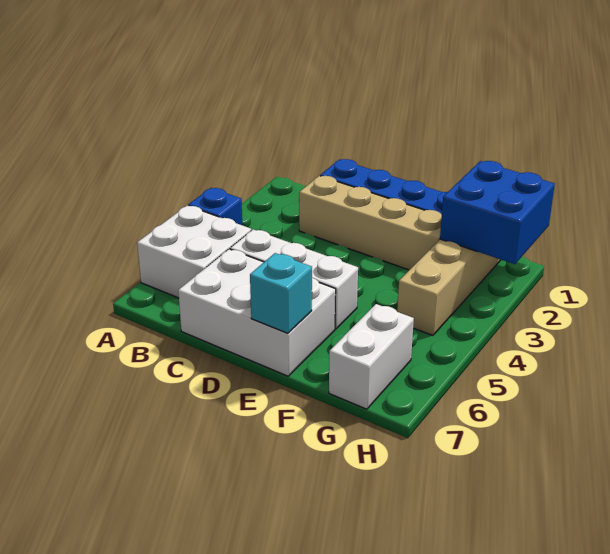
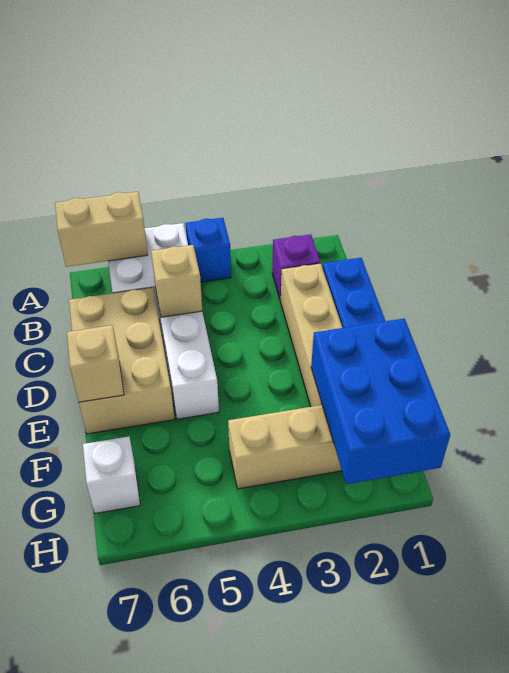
none -> tan 1x2 brick [55,192,148,267]
none -> purple 1x1 brick [272,234,320,301]
none -> tan 1x1 brick [151,245,202,317]
white 2x3 brick [178,249,336,376] -> tan 2x3 brick [69,288,175,434]
cyan 1x1 brick [250,253,312,333] -> tan 1x1 brick [67,325,124,402]
blue 2x2 brick [440,161,555,264] -> blue 2x3 brick [311,318,450,484]
white 1x2 brick [329,304,414,409] -> white 1x1 brick [83,436,140,513]

